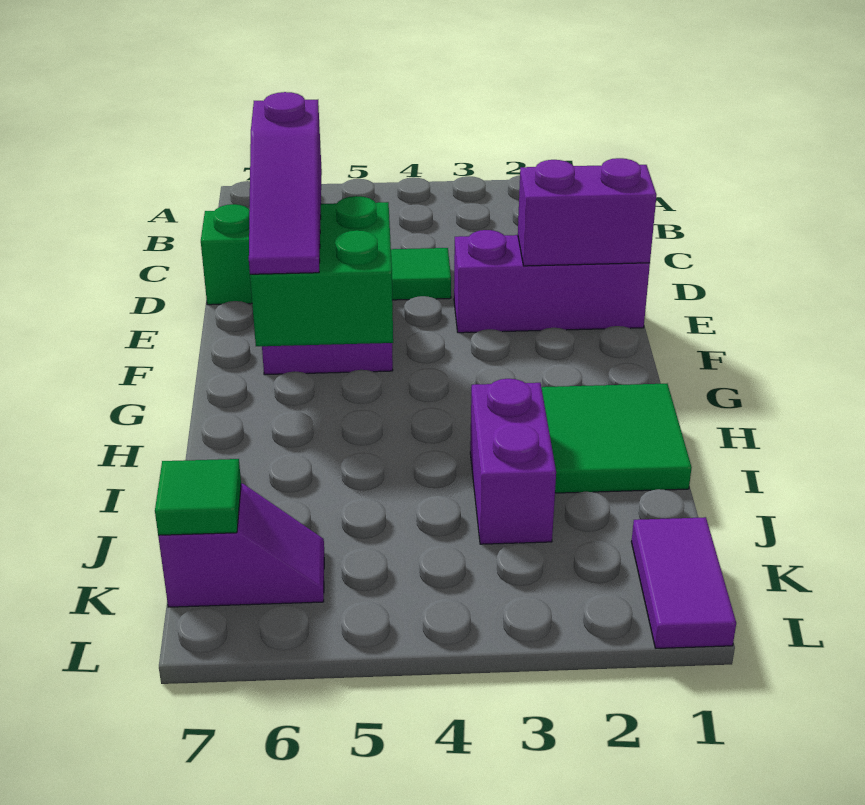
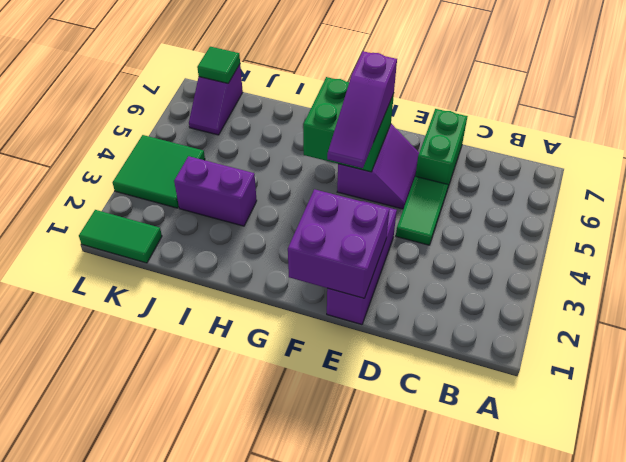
purple 1x2 brick [518,158,656,266] -> purple 2x2 brick [288,189,389,298]
purple 1x3 slope [249,92,322,274] -> purple 1x3 slope turned to [327,51,397,168]
green 2x2 tile [541,384,692,493] -> green 2x2 tile moved to [113,135,205,208]
purple 1x2 tile [631,517,736,648] -> green 1x2 tile [79,210,162,263]

